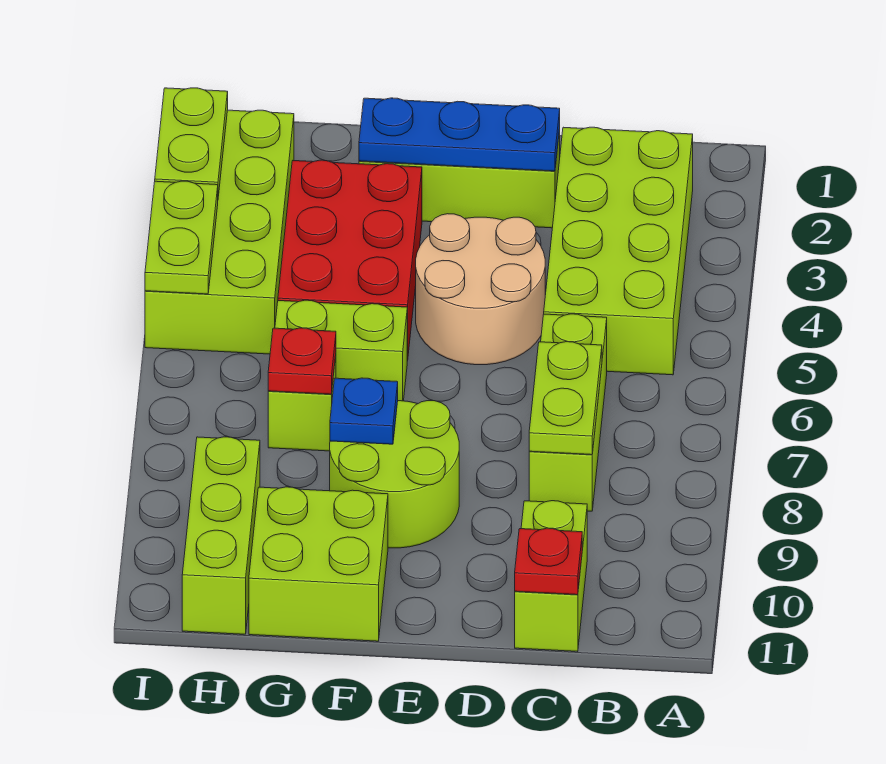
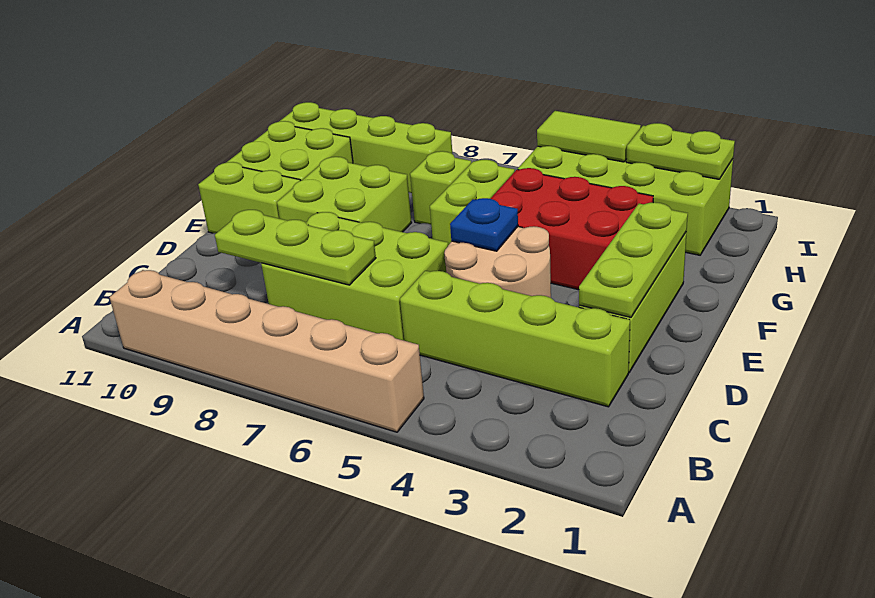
none -> tan 1x6 brick [109,270,424,432]
lime 2x4 brick [544,127,693,375] -> lime 1x4 brick [400,271,630,407]
lime 1x3 brick [529,314,607,511] -> lime 2x3 brick [261,212,448,340]
lime 1x2 plate [529,342,602,455] -> lime 1x3 plate [215,210,376,285]
lime 1x2 brick [515,501,587,652] -> lime 1x2 brick moved to [198,162,301,233]
red 1x1 plate [515,528,582,595] -> none
blue 1x3 plate [359,98,560,171] -> lime 1x3 plate [579,202,688,317]
lime 2x2 round brick [330,401,459,548] -> lime 2x2 brick [277,157,412,232]
blue 1x1 plate [330,378,398,444] -> blue 1x1 plate moved to [450,198,518,251]
red 1x1 plate [268,328,336,394] -> none
lime 1x3 brick [182,437,260,634] -> lime 1x4 brick [279,102,452,193]
lime 1x2 plate [145,181,218,294] -> lime 1x2 tile [537,111,641,162]

